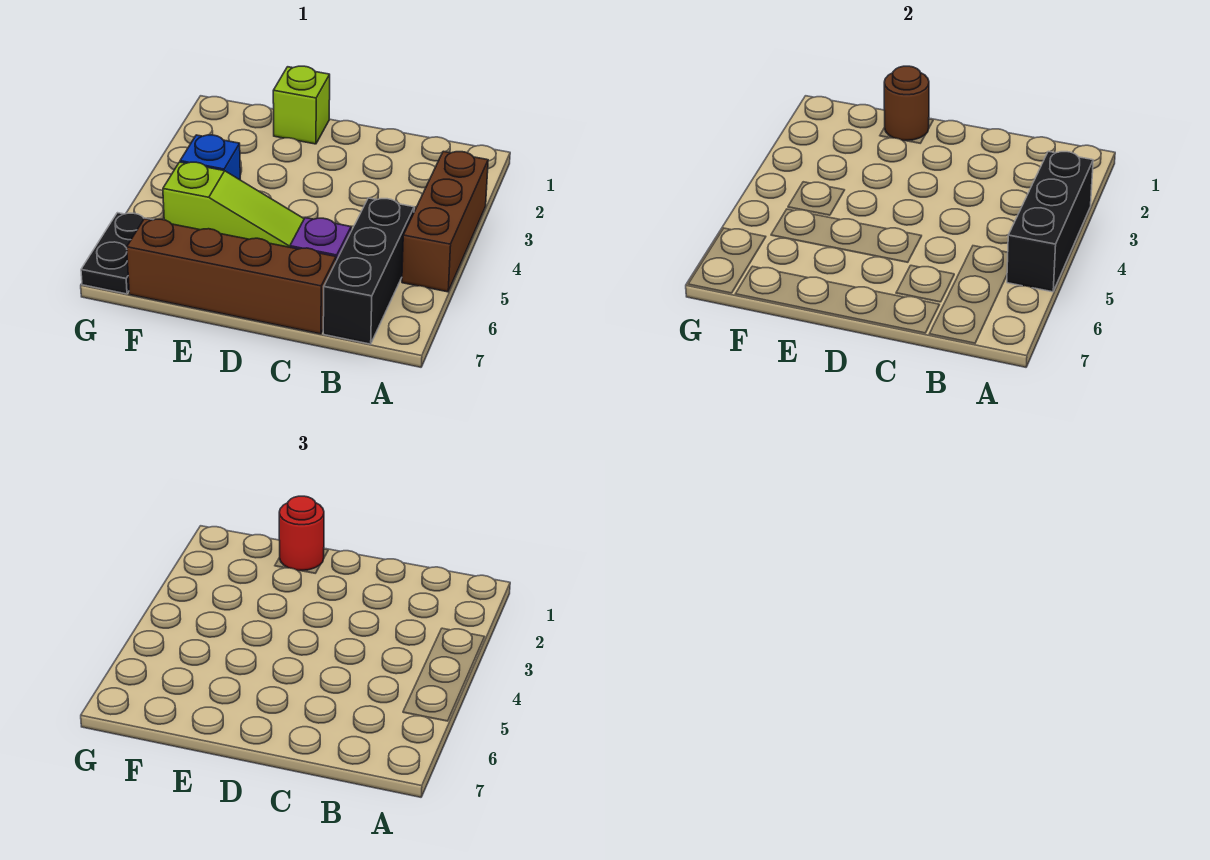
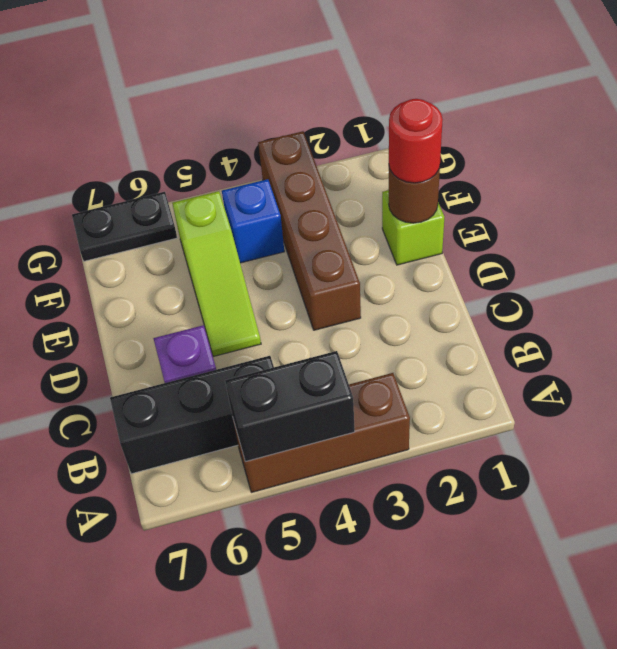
black 1x3 brick [1007,151,1093,292] -> black 1x2 brick [225,351,355,462]
brown 1x4 brick [127,219,336,334] -> brown 1x4 brick moved to [258,131,361,330]

